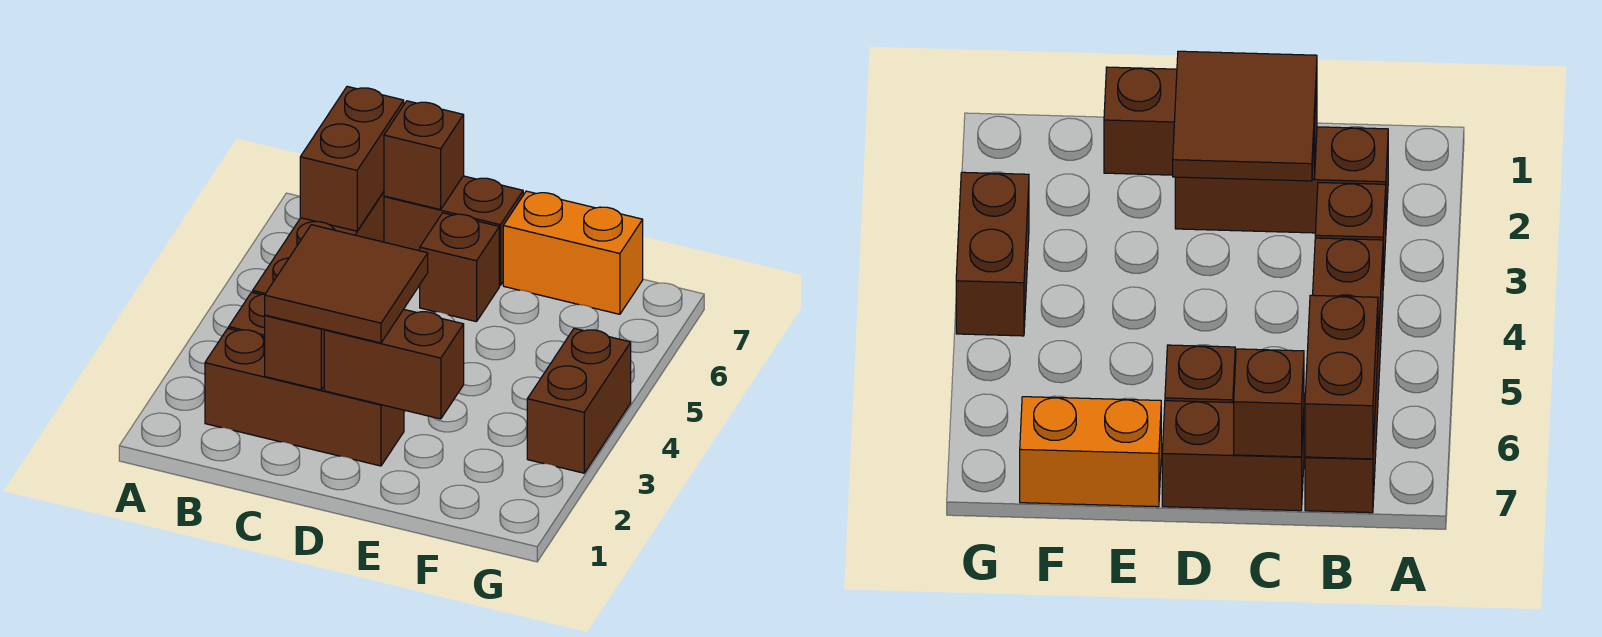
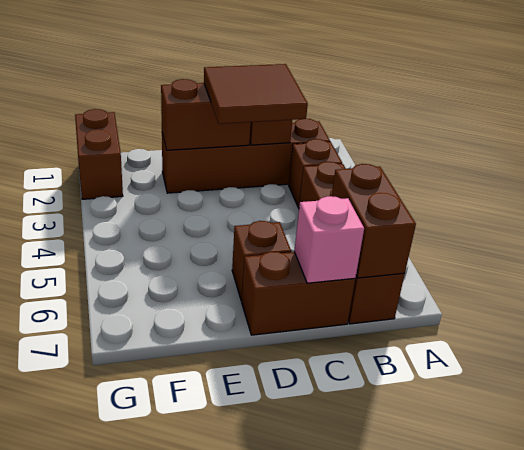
brown 1x3 brick [205,328,404,466] -> brown 1x4 brick [162,119,330,193]
brown 1x1 brick [384,101,464,210] -> pink 1x1 brick [294,196,364,283]
orange 1x2 brick [503,191,643,314] -> none
brown 1x2 brick [527,328,631,473] -> brown 1x2 brick moved to [75,109,123,199]

